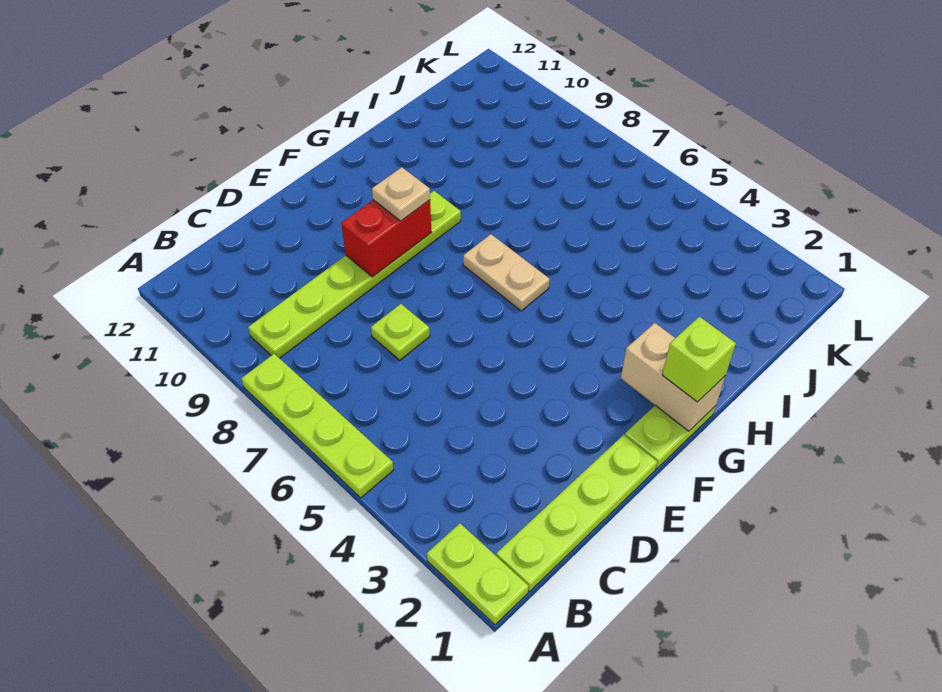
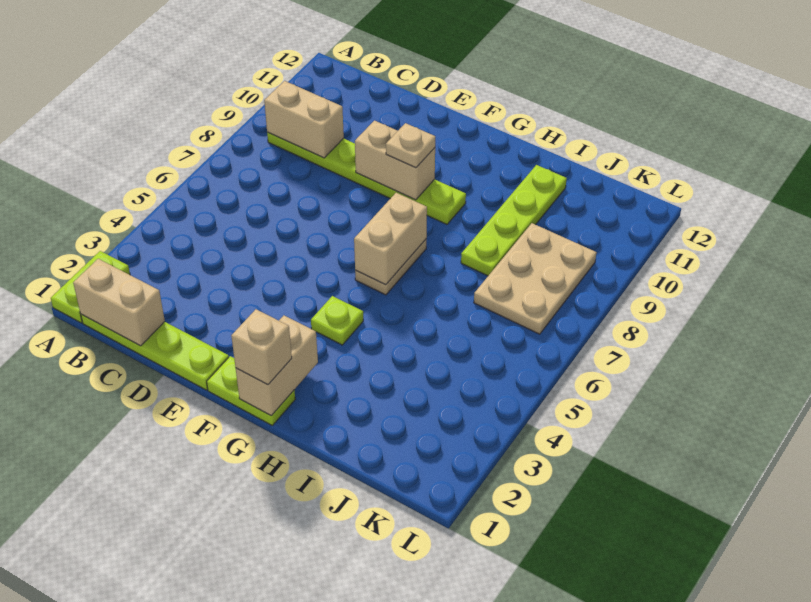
lime 1x4 plate [241,354,393,498] -> lime 1x4 plate moved to [461,165,567,276]
none -> tan 1x2 brick [73,259,165,346]
none -> tan 1x2 brick [264,81,344,158]
lime 1x1 plate [371,304,430,360] -> lime 1x1 plate moved to [311,296,363,345]
red 1x2 brick [341,200,432,277] -> tan 1x2 brick [355,121,435,200]
lime 1x1 brick [662,317,736,402] -> tan 1x1 brick [231,309,292,385]
none -> tan 1x2 brick [354,193,427,285]
none -> tan 2x3 plate [474,223,596,334]

